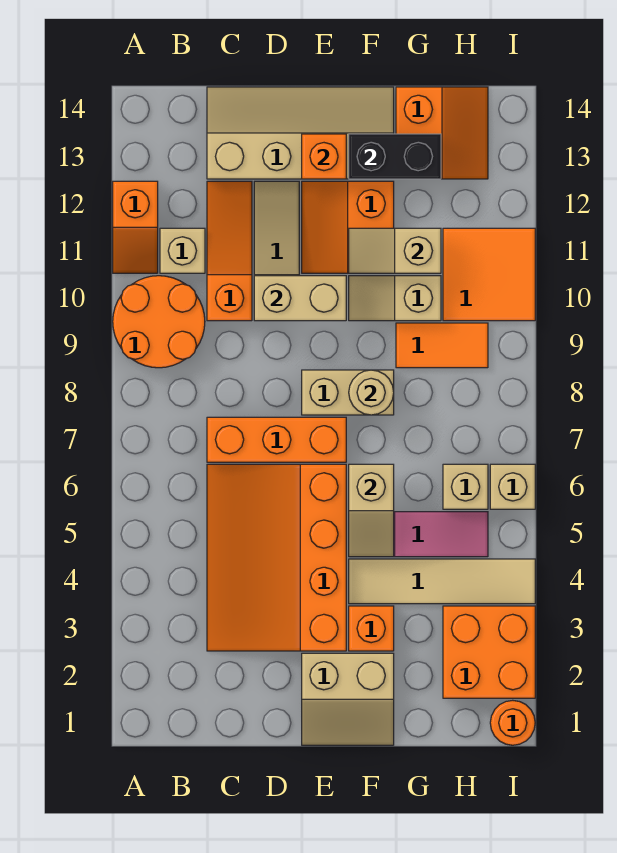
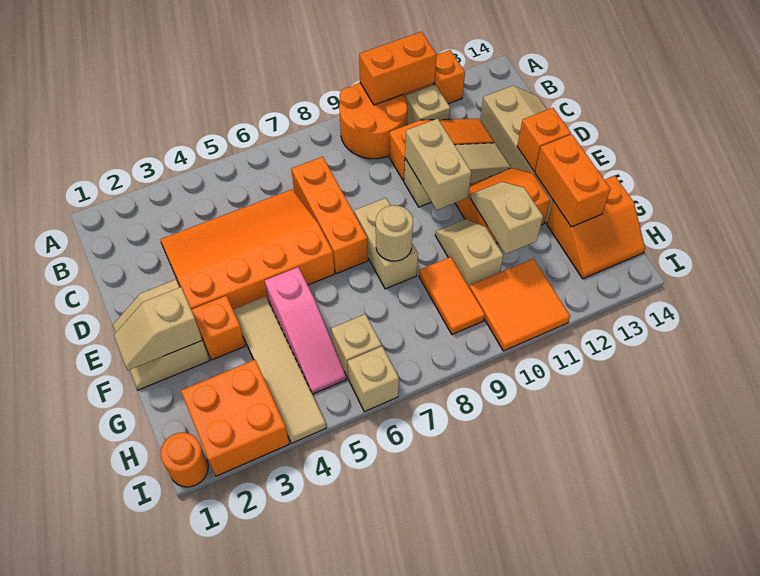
none -> orange 1x2 brick [359,32,437,105]
tan 1x2 slope [349,464,394,557] -> tan 1x2 slope moved to [114,287,202,370]
black 1x2 brick [349,134,441,179] -> orange 1x2 brick [535,134,611,227]

